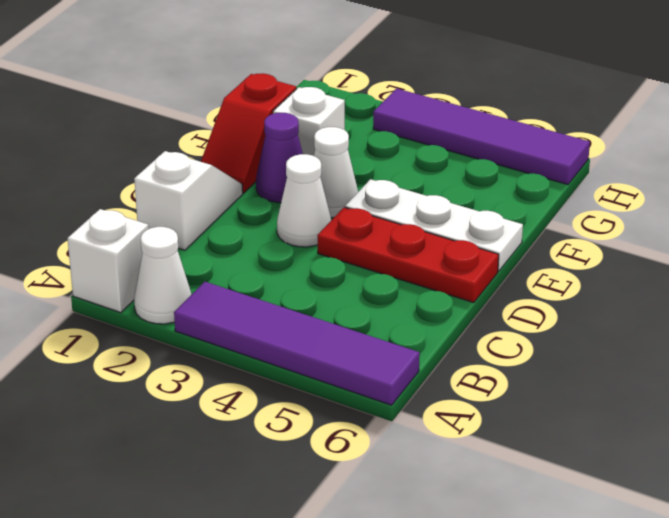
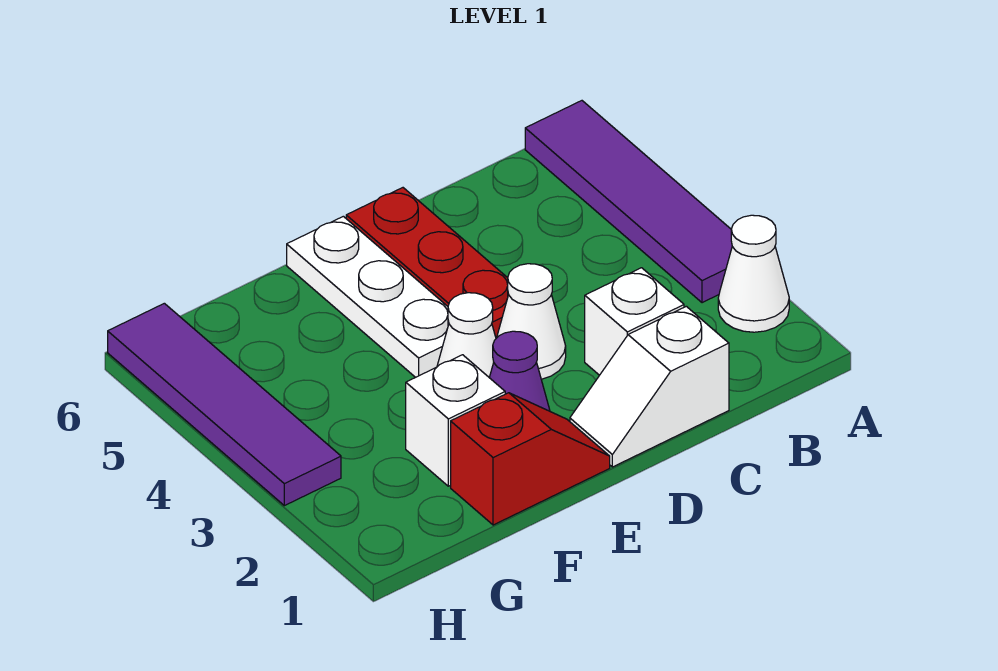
white 1x1 brick [68,209,149,313] -> white 1x1 brick moved to [585,268,684,375]

